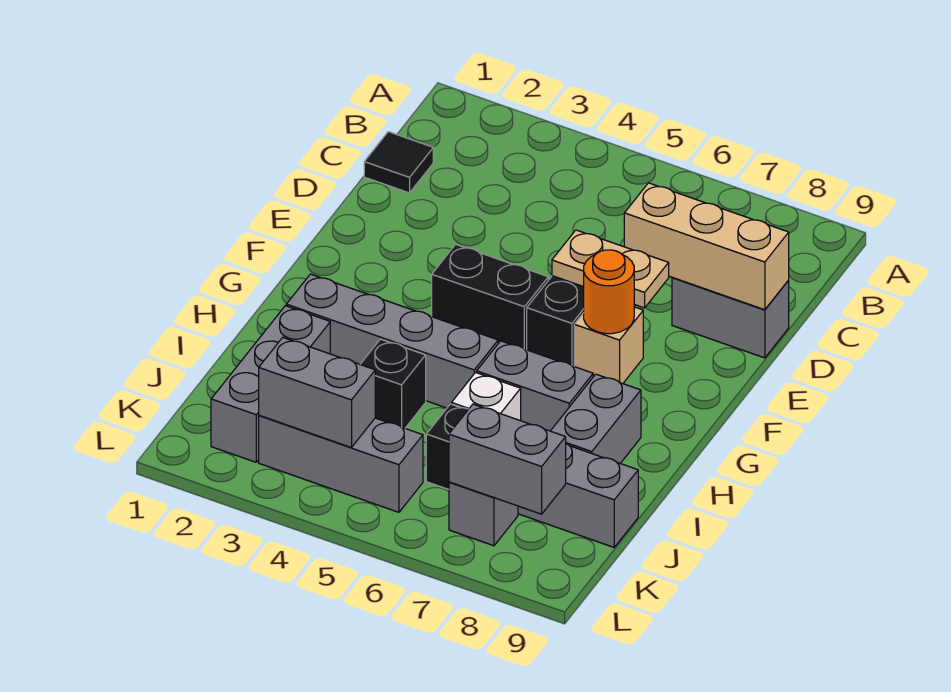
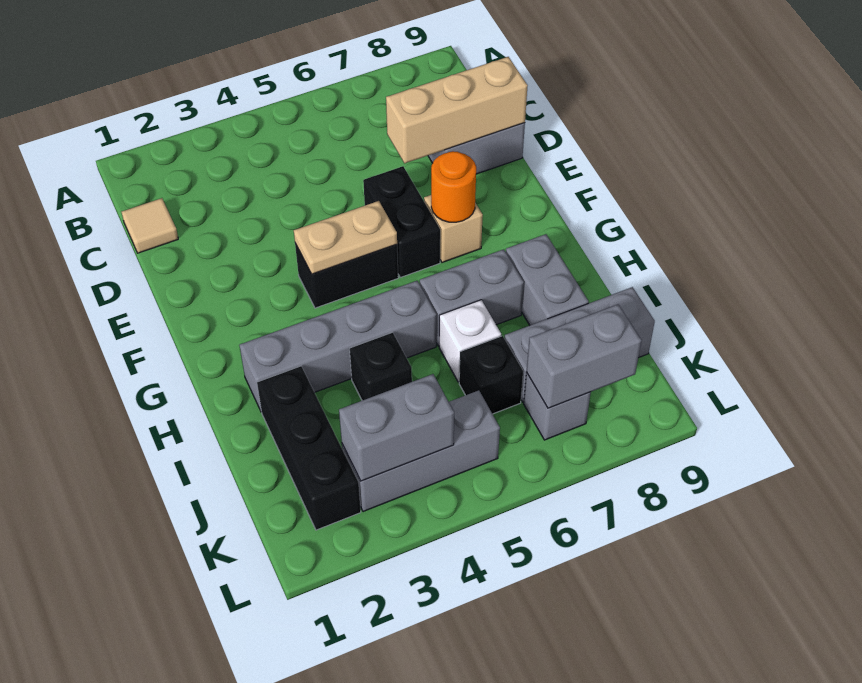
black 1x1 tile [364,132,433,193] -> tan 1x1 tile [122,198,178,253]
tan 1x2 plate [552,230,669,308] -> tan 1x2 plate moved to [294,201,397,274]
grey 1x3 brick [211,306,330,462] -> black 1x3 brick [257,366,361,530]

